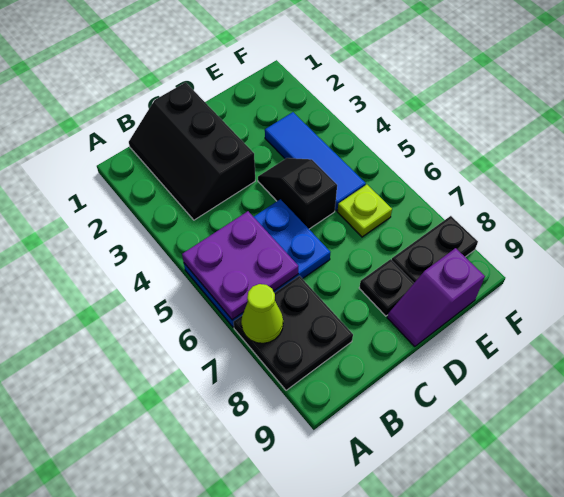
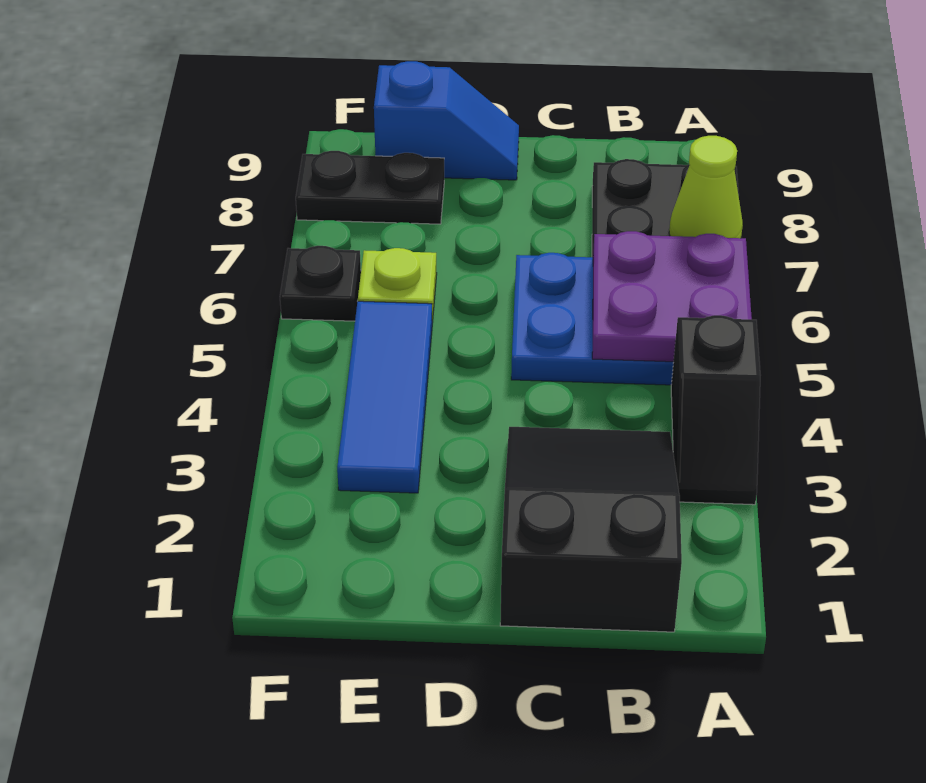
black 2x3 slope [129,82,255,220] -> black 2x3 slope turned to [500,427,682,632]
black 1x2 slope [258,158,337,229] -> black 1x2 slope moved to [671,315,760,505]
black 1x1 plate [359,259,414,316] -> black 1x1 plate moved to [280,246,361,321]
purple 1x2 slope [387,248,485,347] -> blue 1x2 slope [374,61,519,180]

